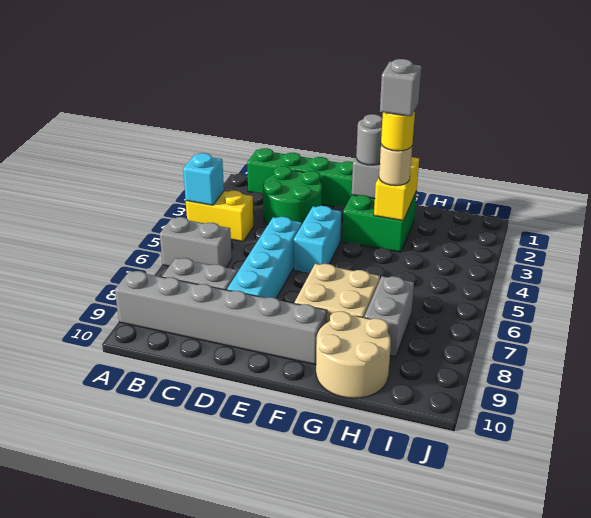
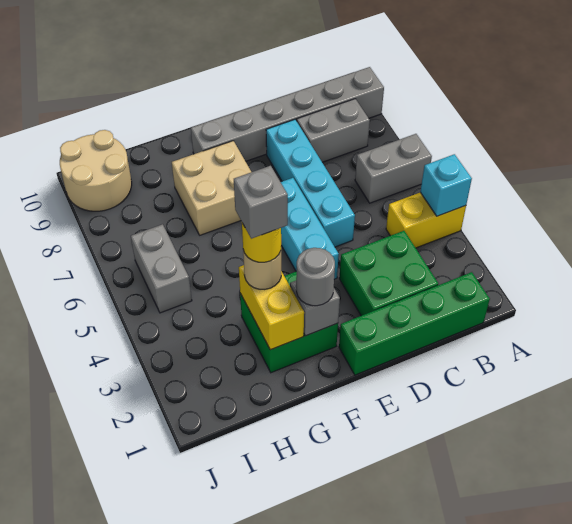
green 2x2 round brick [263,166,322,224] -> green 2x2 brick [339,231,438,316]
cyan 1x2 brick [294,206,341,273] -> cyan 1x3 brick [281,178,339,279]
tan 2x2 round brick [316,311,391,398] -> tan 2x2 round brick moved to [60,130,132,211]
grey 1x2 brick [364,276,414,357] -> grey 1x2 brick moved to [131,224,192,313]

